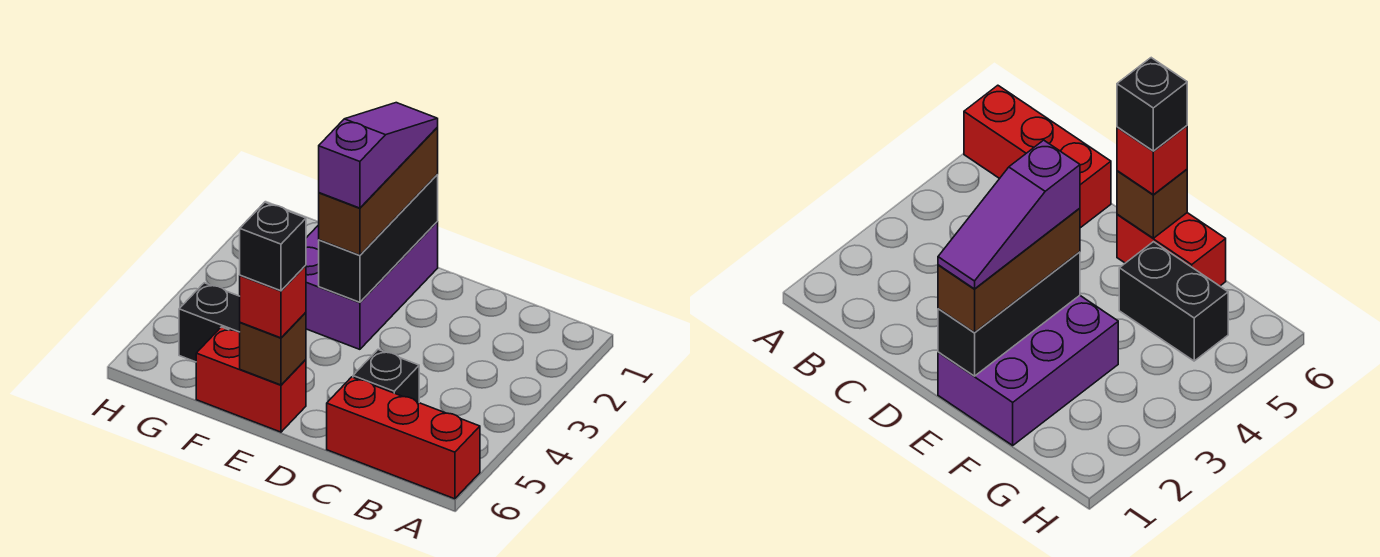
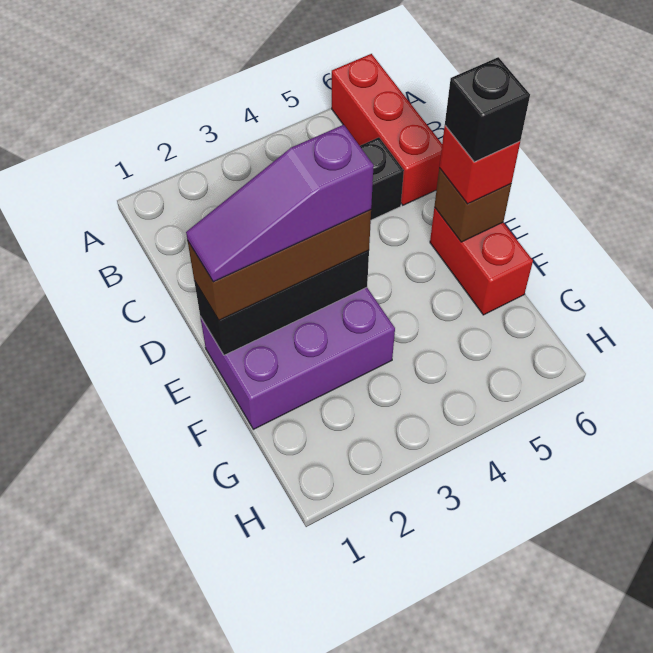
black 1x2 brick [179,283,240,362] -> none

